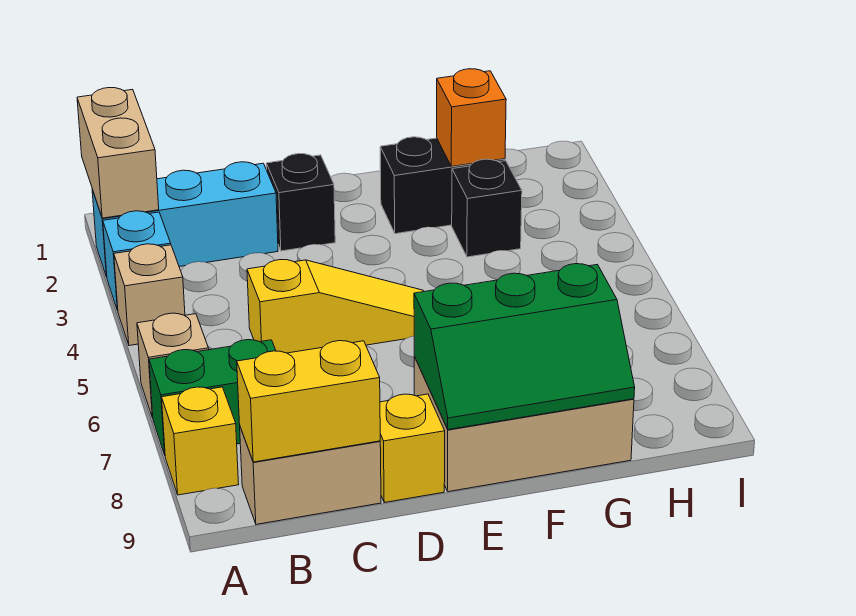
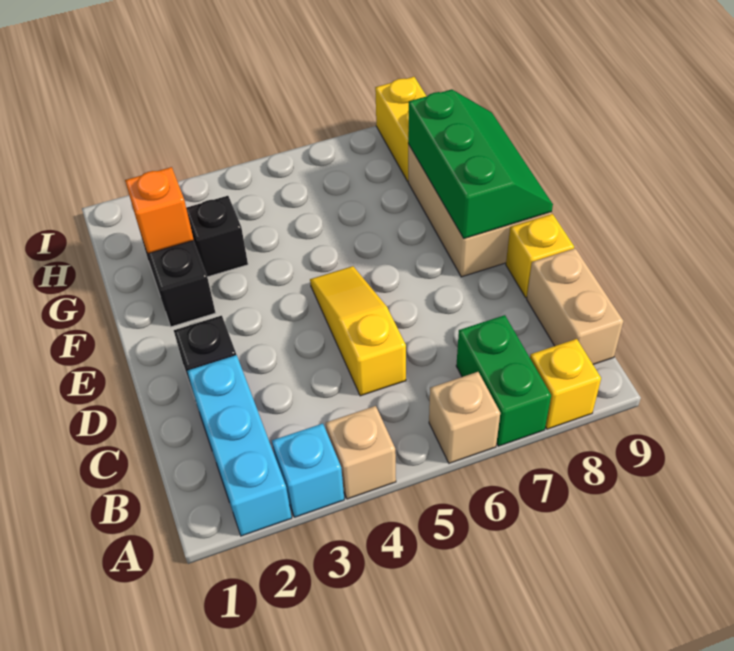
tan 1x2 brick [77,88,159,218] -> none
yellow 1x2 brick [237,341,380,462] -> yellow 1x2 brick moved to [375,77,426,181]

